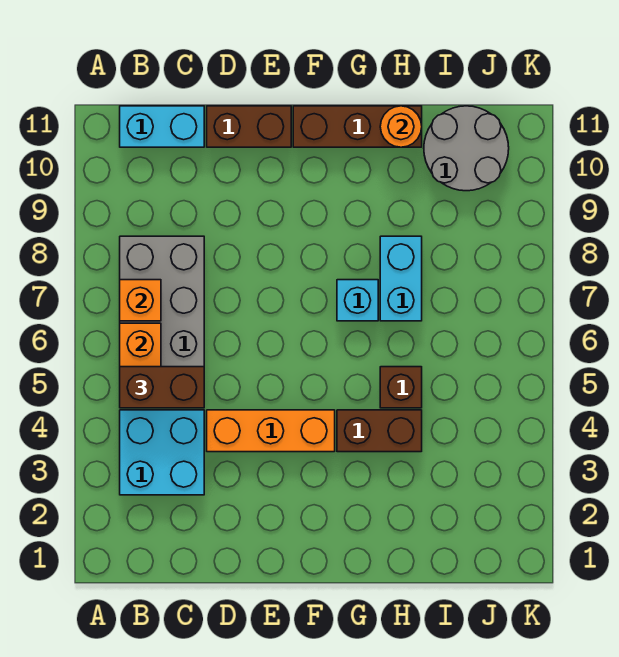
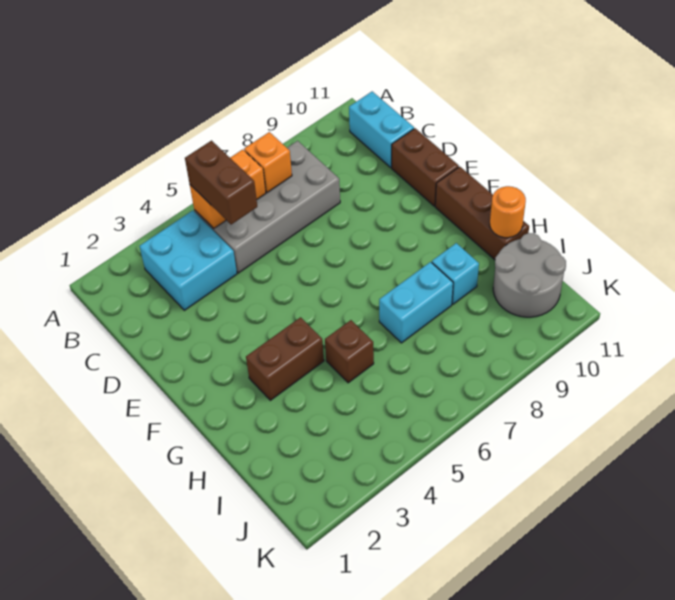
orange 1x3 brick [207,410,335,452] -> none
brown 1x2 brick [337,410,422,452] -> brown 1x2 brick turned to [246,317,324,400]
cyan 1x1 brick [337,280,378,321] -> cyan 1x1 brick moved to [432,243,479,304]

